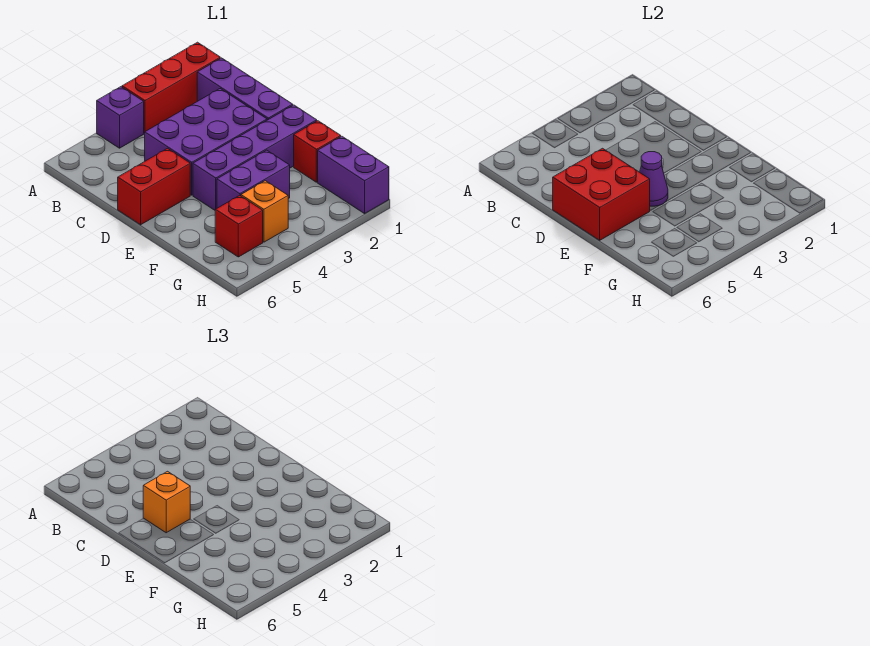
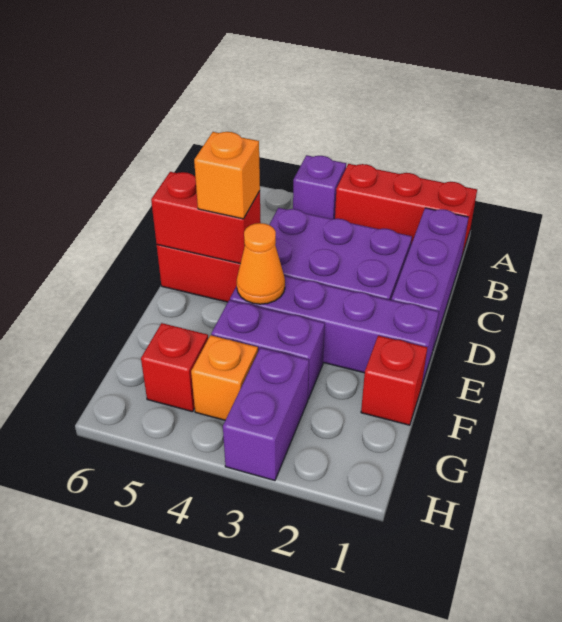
red 2x2 brick [553,148,650,240] -> red 1x2 brick [151,172,261,264]
purple 1x1 cone [640,152,668,206] -> orange 1x1 cone [237,223,285,304]
purple 1x2 brick [318,136,389,214] -> purple 1x2 brick moved to [223,348,309,481]

